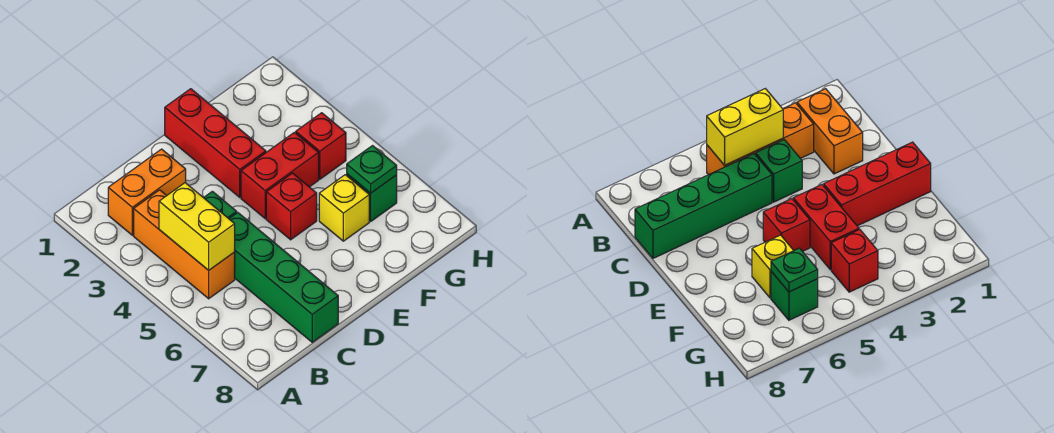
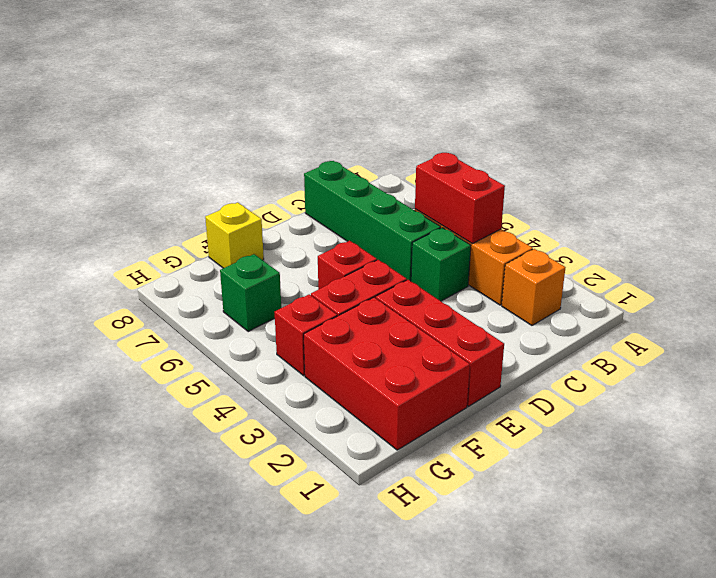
orange 1x2 brick [108,149,186,235] -> orange 1x1 brick [502,249,566,325]
yellow 1x2 brick [159,183,235,270] -> red 1x2 brick [415,153,505,244]
none -> red 2x3 brick [304,297,470,450]
yellow 1x1 brick [319,175,369,241] -> yellow 1x1 brick moved to [205,202,264,268]
green 1x1 plate [347,146,397,193] -> none

